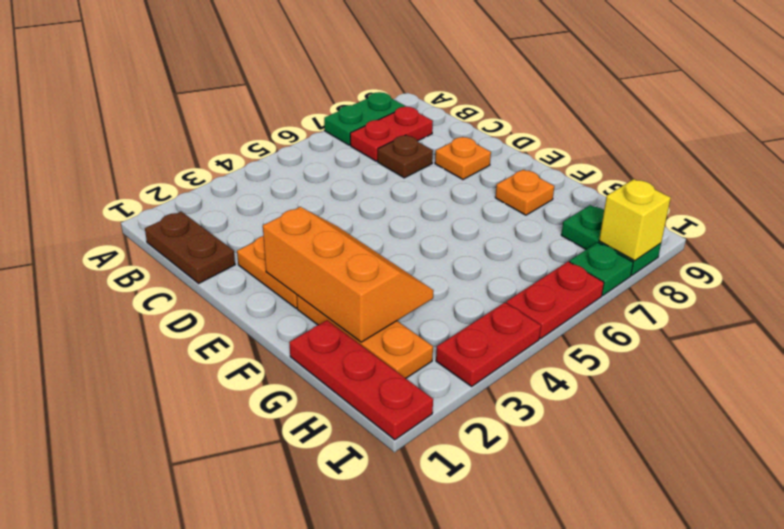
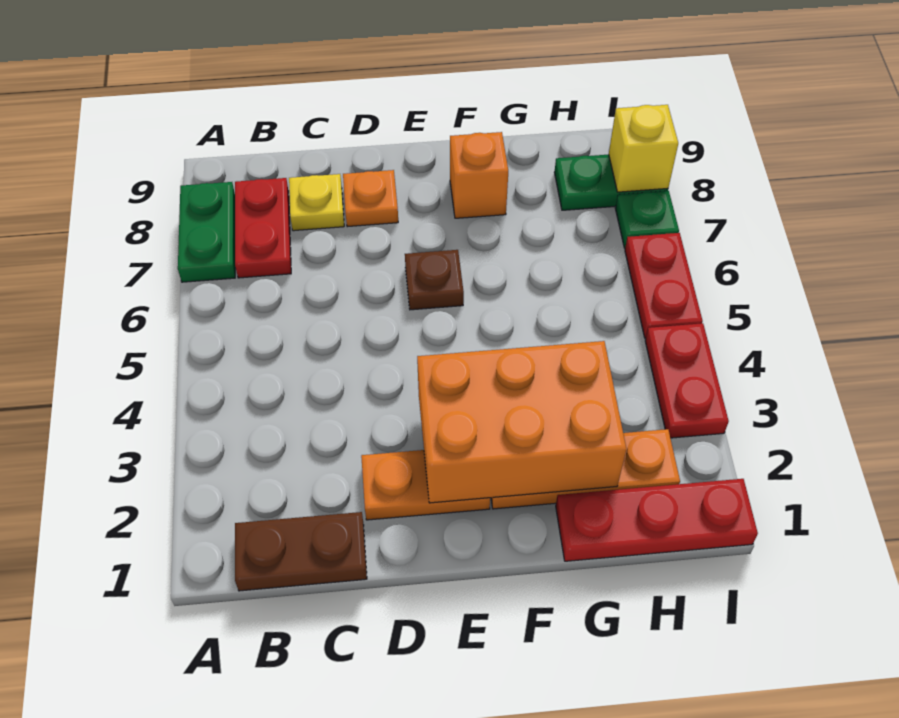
brown 1x1 plate [378,135,433,178] -> brown 1x1 plate moved to [405,250,464,310]
none -> yellow 1x1 plate [289,174,344,231]
orange 2x3 slope [263,207,434,342] -> orange 2x3 brick [417,341,626,503]
orange 1x1 plate [495,169,554,215] -> orange 1x1 brick [450,132,508,218]

